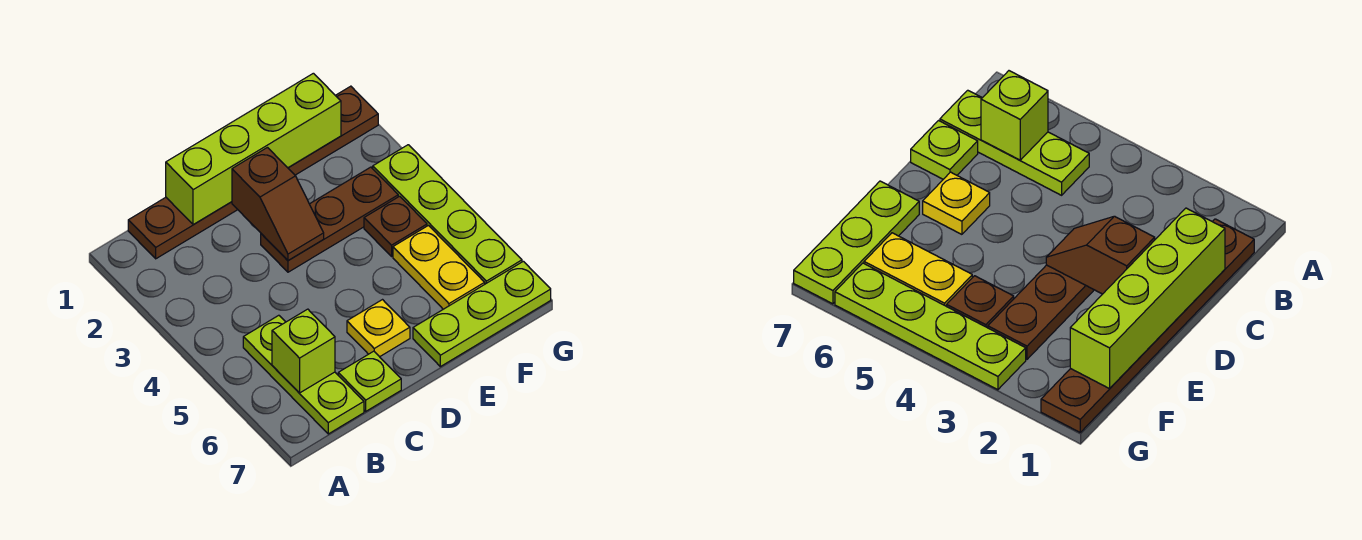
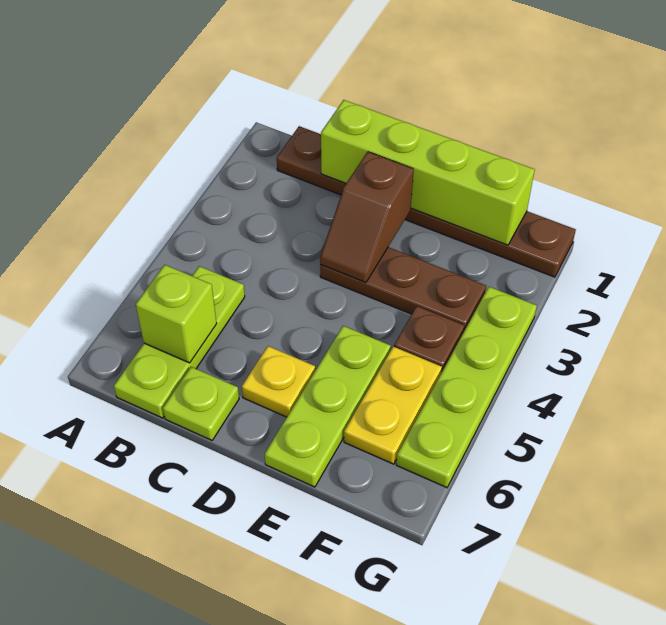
lime 1x3 plate [413,261,551,367] -> lime 1x3 plate turned to [265,326,391,487]

